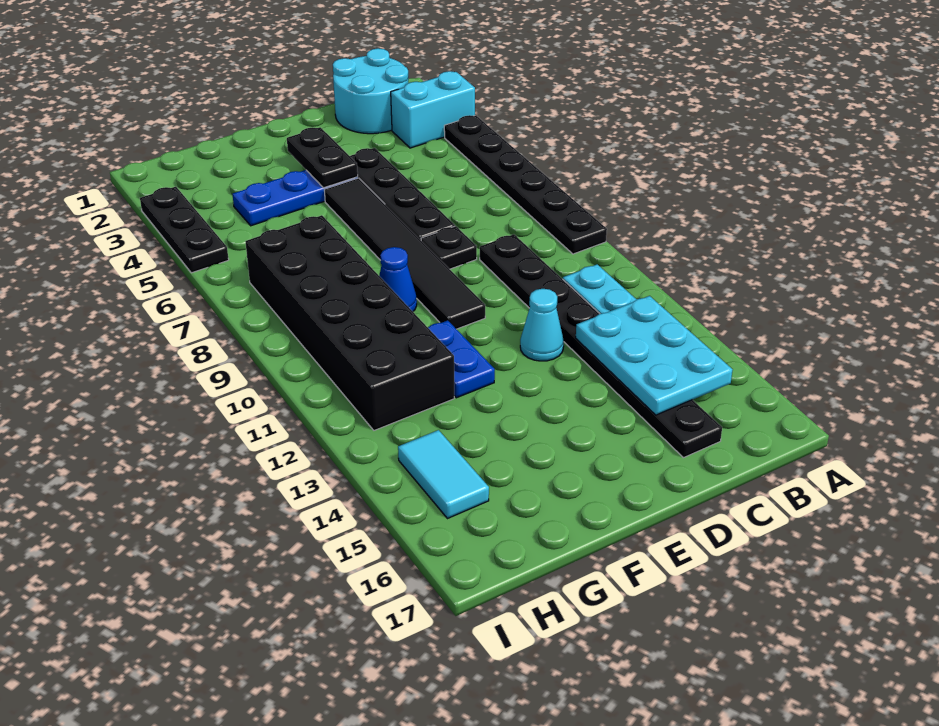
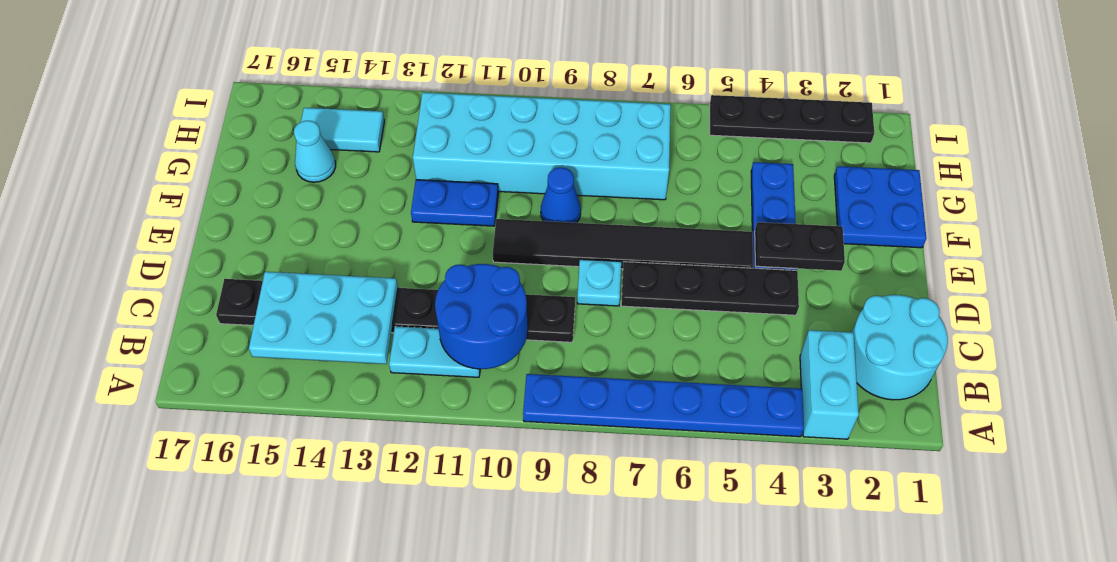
black 1x6 plate [444,115,607,254] -> blue 1x6 plate [523,374,804,437]
none -> blue 2x2 round brick [435,264,528,369]
black 1x1 plate [421,226,477,269] -> cyan 1x1 plate [577,259,621,306]
cyan 1x1 cone [520,289,564,361] -> cyan 1x1 cone moved to [294,121,336,182]
none -> blue 2x2 plate [834,166,926,248]
black 2x6 brick [245,215,454,430] -> cyan 2x6 brick [413,92,671,200]
black 1x3 plate [140,187,229,273] -> black 1x4 plate [710,95,874,143]

